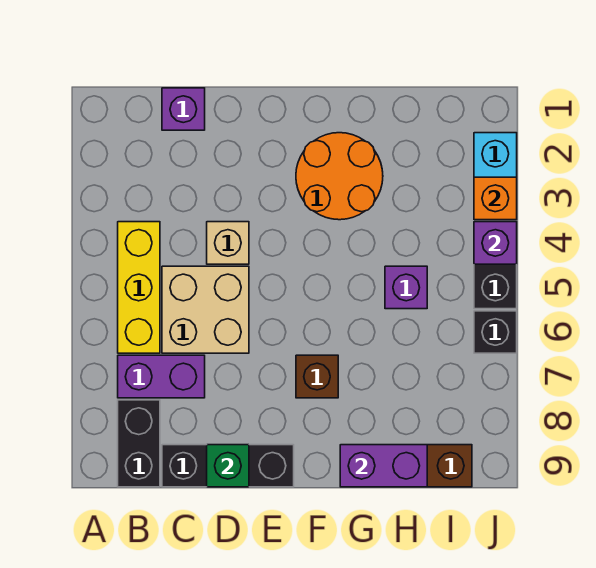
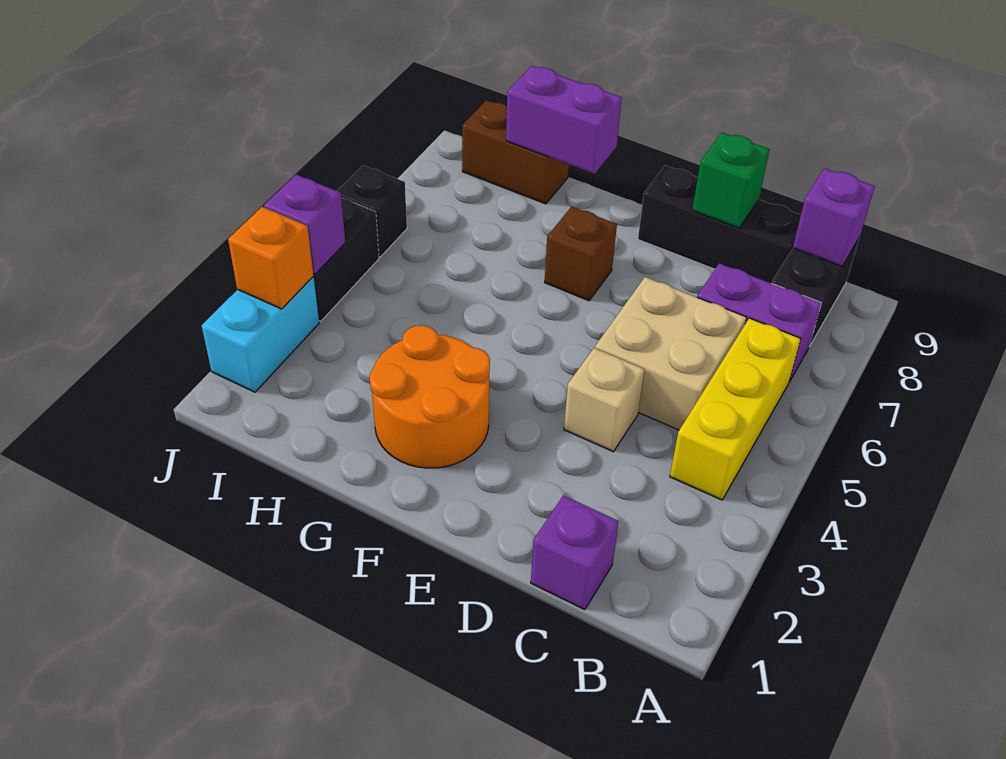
purple 1x1 brick [385,266,427,309] -> purple 1x1 brick moved to [793,168,875,266]

